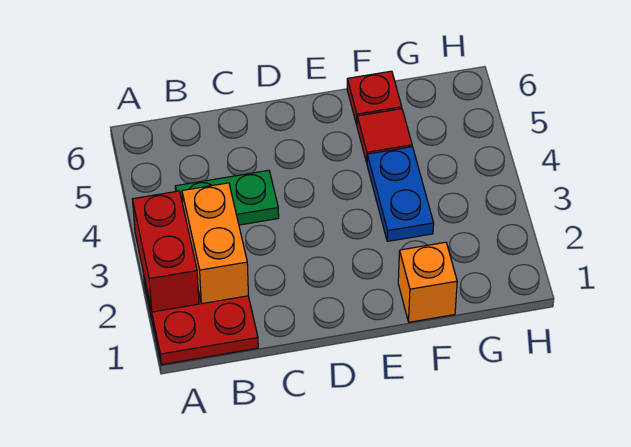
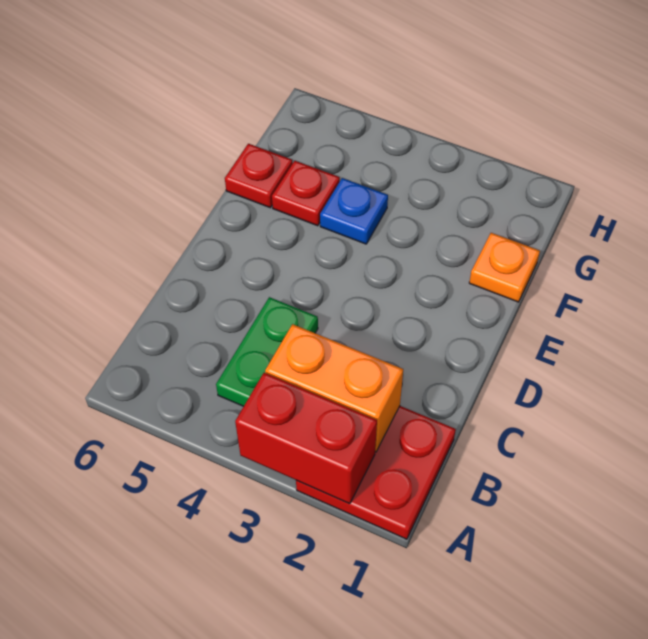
orange 1x1 brick [398,242,457,322] -> orange 1x1 plate [469,233,540,302]
blue 1x2 plate [367,147,434,241] -> blue 1x1 plate [320,178,388,244]
red 1x1 tile [357,109,412,163] -> red 1x1 plate [272,161,340,226]

